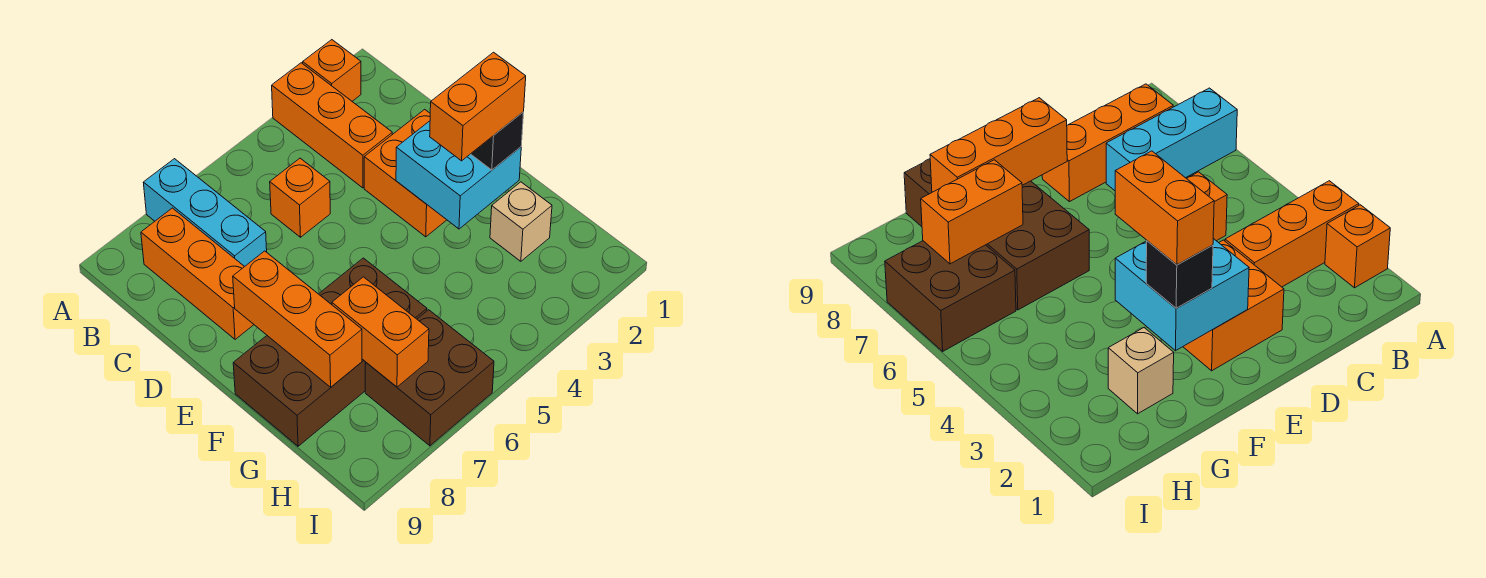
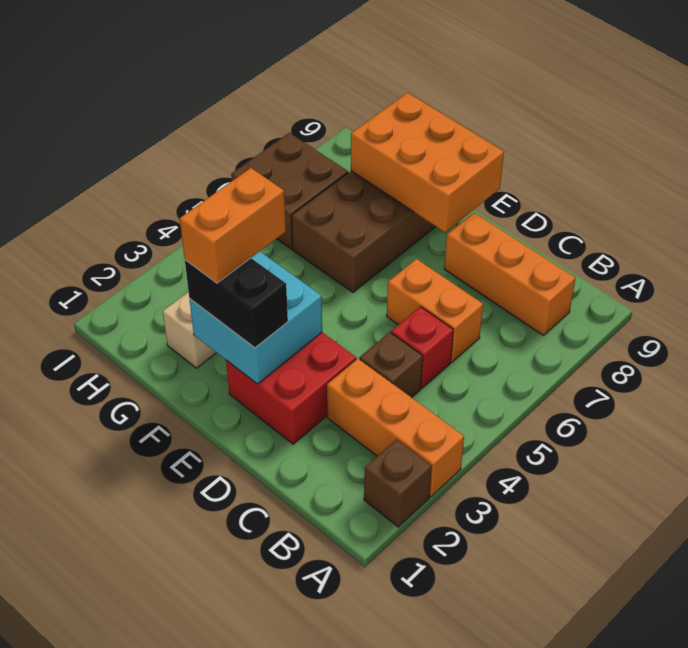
orange 1x1 brick [303,40,361,101] -> brown 1x1 brick [364,439,432,527]
cyan 1x3 brick [143,159,267,266] -> none
none -> brown 1x1 brick [359,332,423,398]
orange 1x1 brick [270,158,330,237] -> red 1x1 brick [391,307,453,388]
orange 2x2 brick [364,109,446,237] -> red 2x2 brick [226,332,356,444]
orange 1x3 brick [233,251,362,387] -> orange 2x3 brick [351,93,504,232]
black 1x1 brick [471,112,524,170] -> black 1x2 brick [185,258,288,348]
orange 1x2 brick [332,277,429,387] -> orange 1x2 brick moved to [387,259,483,362]

